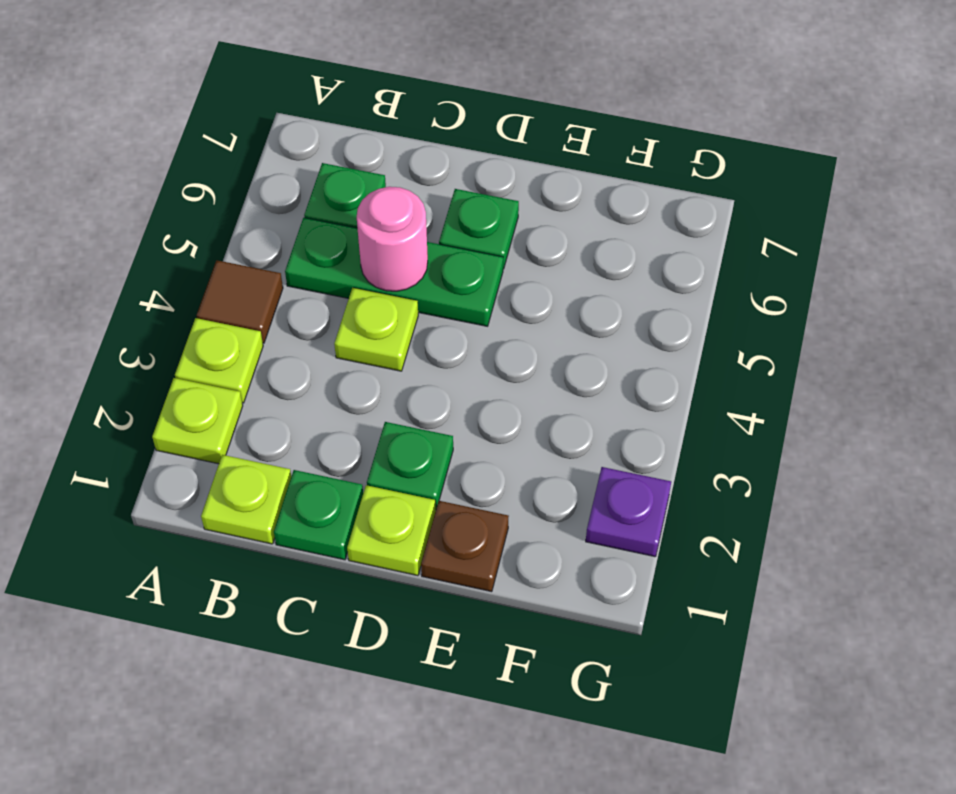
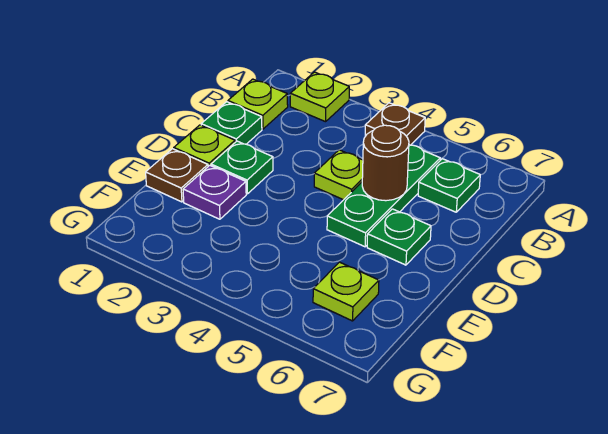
lime 1x1 plate [175,318,263,403] -> lime 1x1 plate moved to [313,262,379,321]
brown 1x1 tile [197,260,283,343] -> brown 1x1 plate [365,103,425,145]
pink 1x1 round brick [357,187,428,291] -> brown 1x1 round brick [362,125,409,201]
purple 1x1 plate [586,467,671,557] -> purple 1x1 plate moved to [183,165,246,219]

